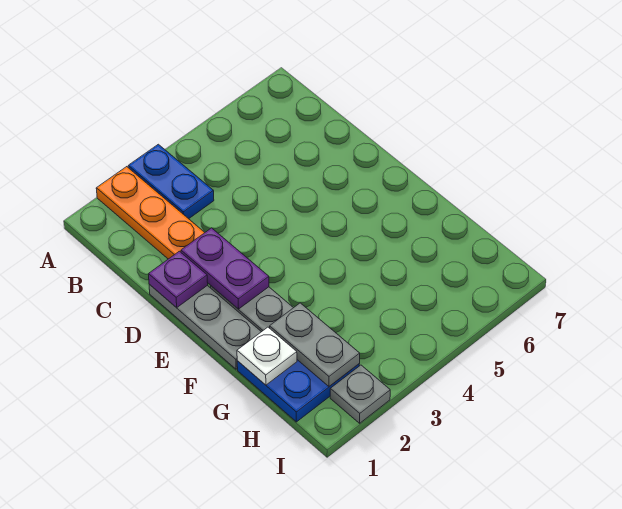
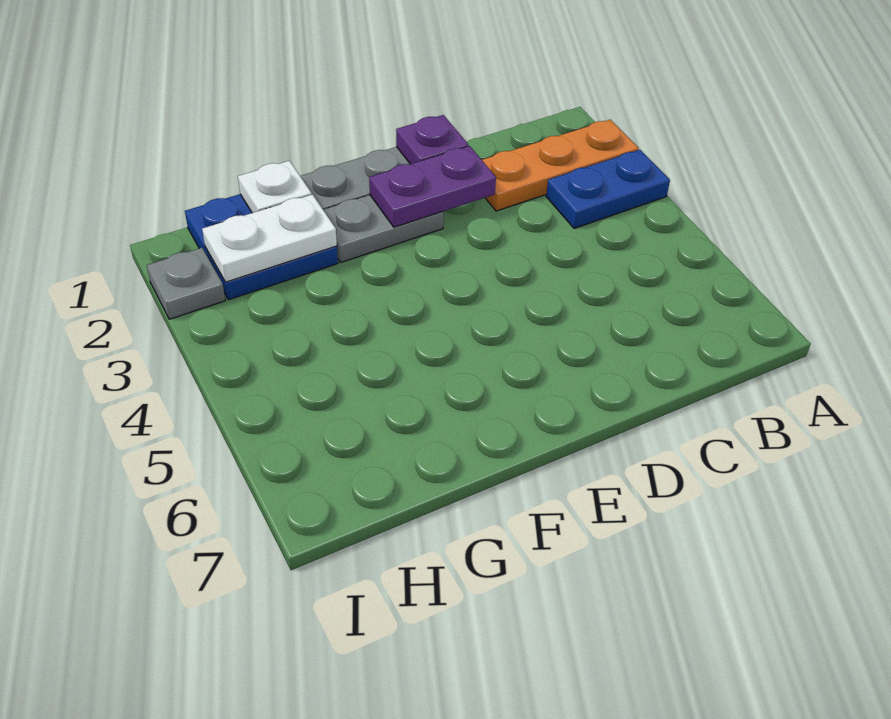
grey 1x2 plate [270,303,360,386] -> white 1x2 plate [202,195,337,282]

